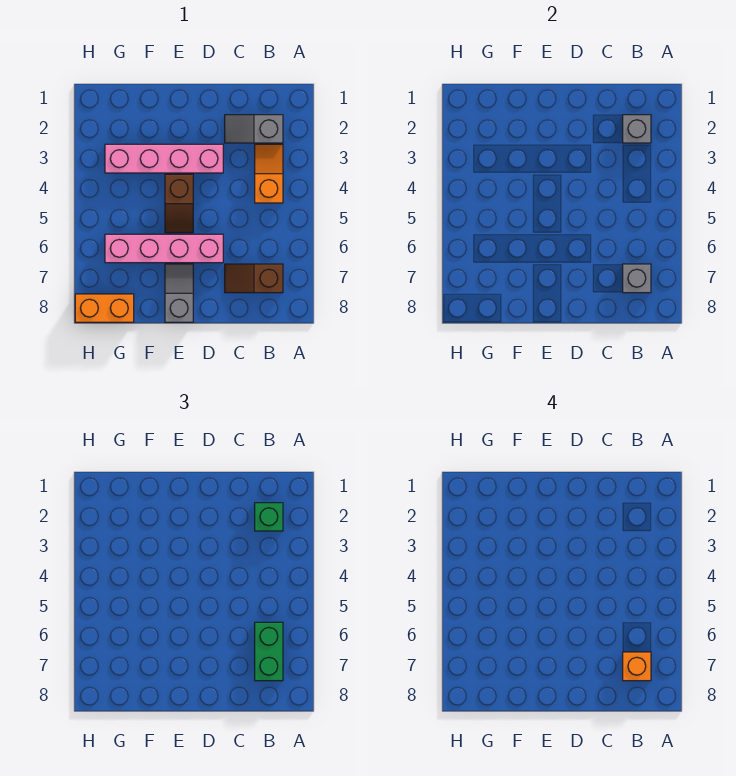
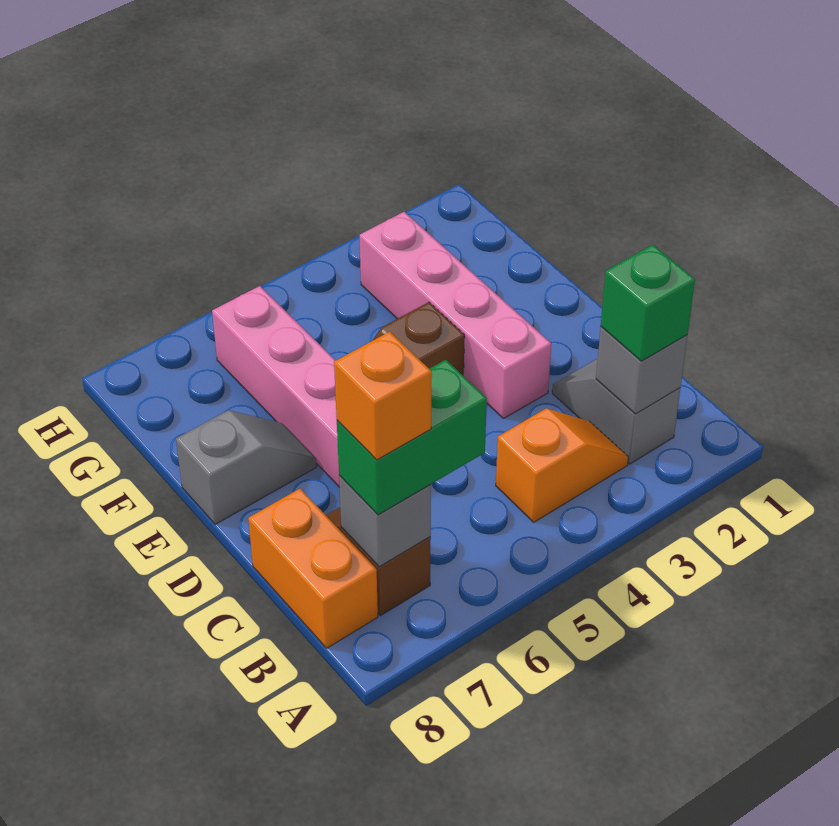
orange 1x2 brick [75,294,134,322] -> orange 1x2 brick moved to [248,489,378,648]

